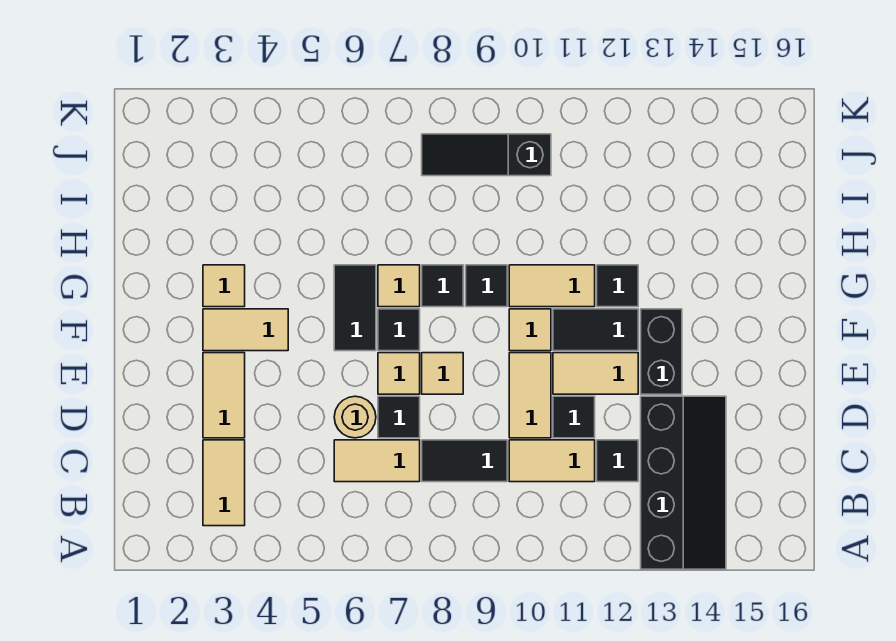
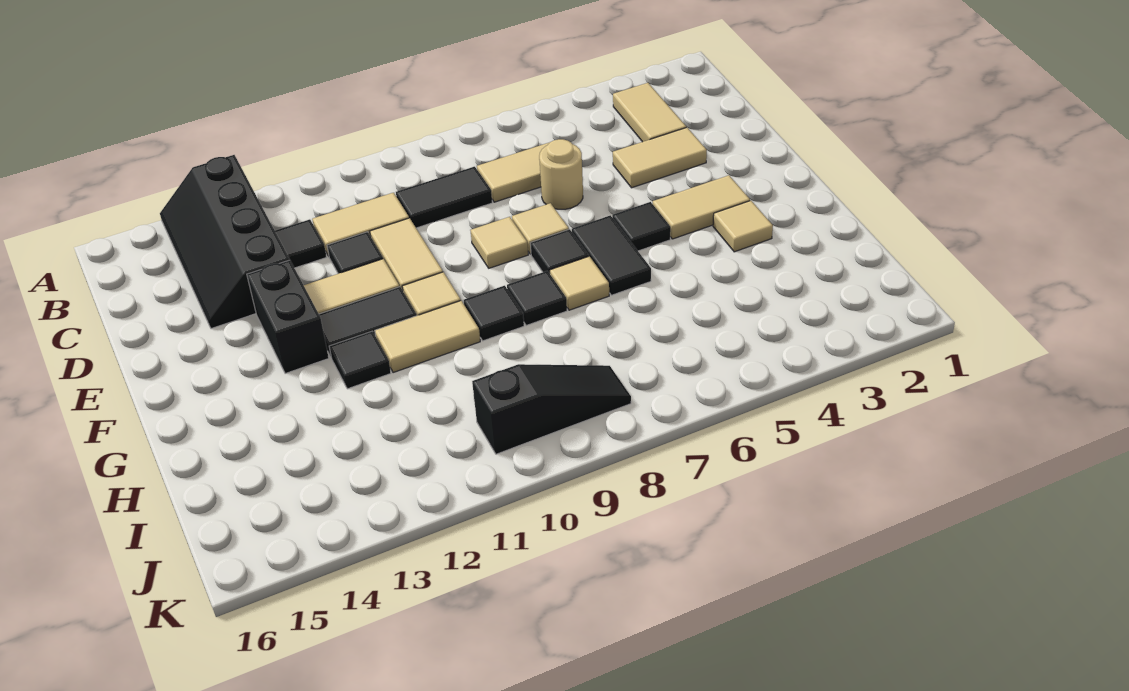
tan 1x2 tile [203,353,245,438] -> tan 1x2 tile turned to [613,127,707,188]
black 1x1 tile [378,396,420,438] -> black 1x1 tile moved to [612,202,671,251]

